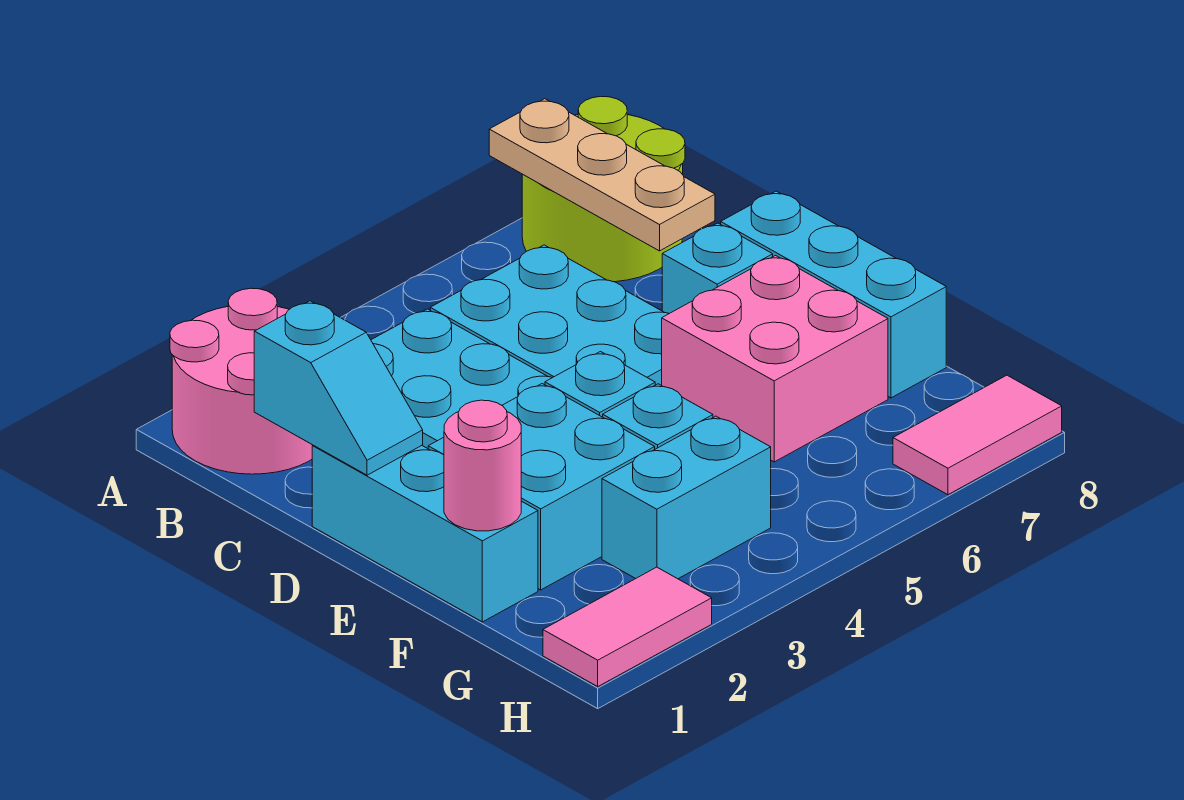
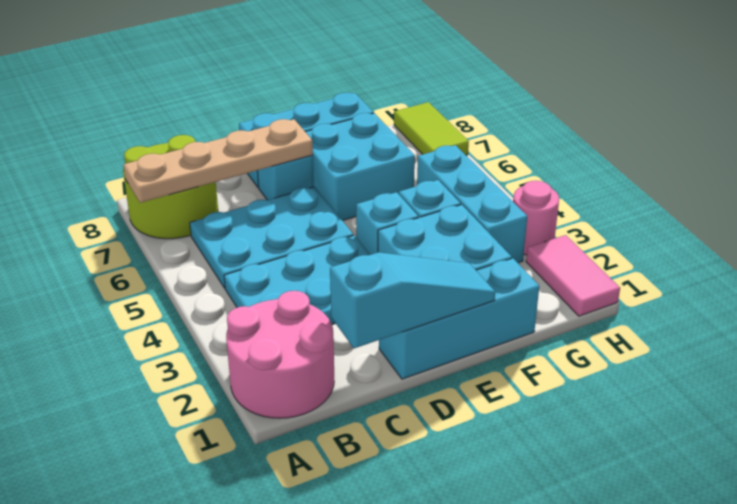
tan 1x3 plate [489,99,715,251] -> tan 1x4 plate [124,119,313,203]
cyan 1x2 slope [254,301,423,475] -> cyan 1x3 slope [330,252,495,348]
pink 2x2 brick [662,256,888,462] -> cyan 2x2 brick [306,113,415,221]
pink 1x1 round brick [444,400,521,531] -> pink 1x1 round brick moved to [513,181,559,255]
cyan 1x2 brick [602,416,771,579] -> cyan 1x3 brick [417,145,527,263]
pink 1x2 tile [893,375,1062,495] -> lime 1x2 tile [394,102,469,155]

